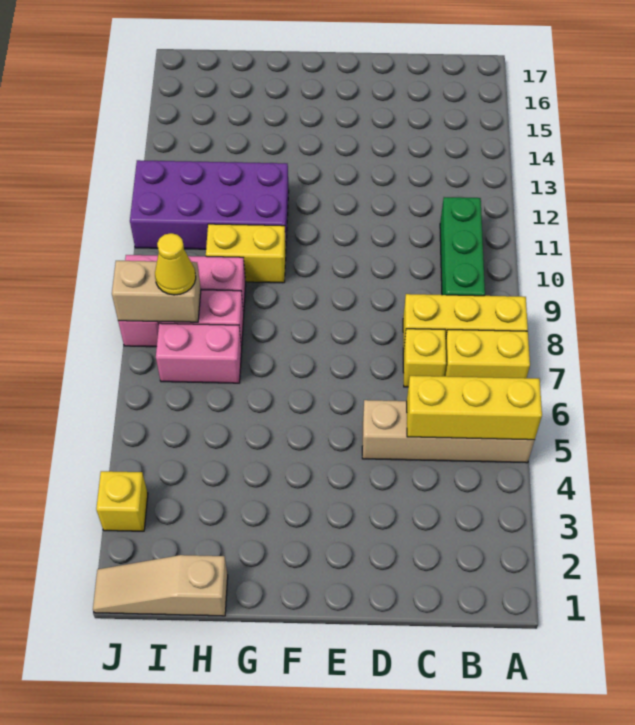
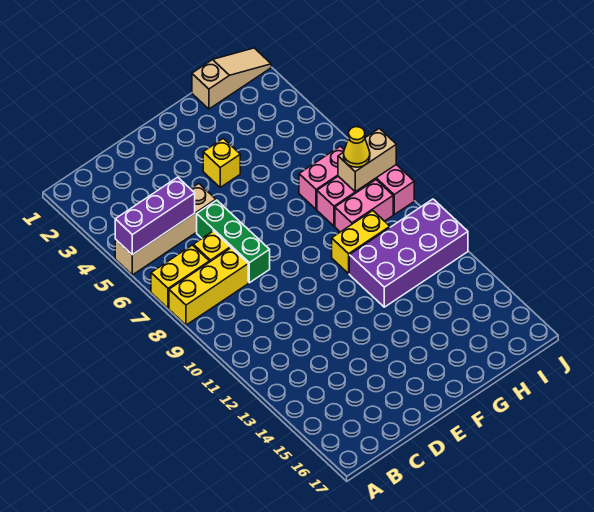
yellow 1x3 brick [407,376,542,440] -> purple 1x3 brick [115,177,195,255]
green 1x3 brick [440,197,485,296] -> green 1x3 brick moved to [197,200,270,283]
yellow 1x1 brick [96,471,148,531] -> yellow 1x1 brick moved to [203,138,240,187]

